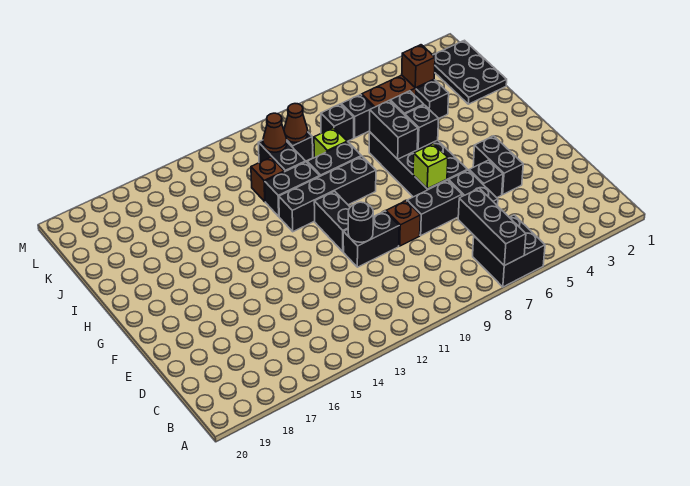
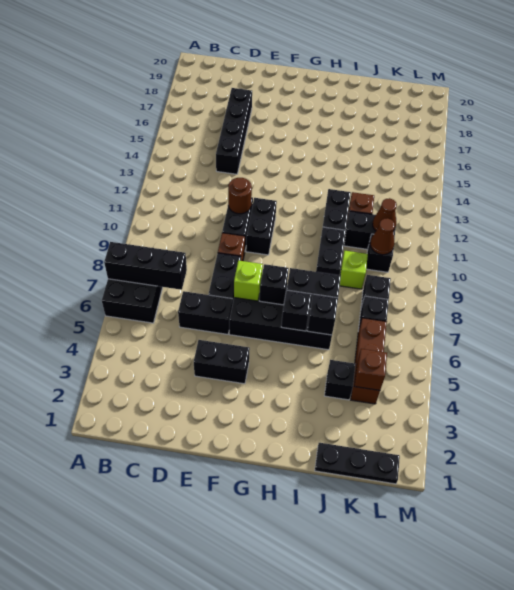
black 1x1 brick [469,160,503,198] -> black 1x1 brick moved to [259,264,289,305]
black 1x1 round brick [348,202,373,242] -> brown 1x1 round brick [228,178,252,214]
black 1x2 brick [314,191,350,252] -> black 1x2 brick turned to [246,198,277,255]
black 1x4 brick [279,157,376,232] -> black 1x4 brick moved to [216,88,252,174]
black 2x3 plate [433,40,507,104] -> black 1x3 plate [315,443,400,484]

